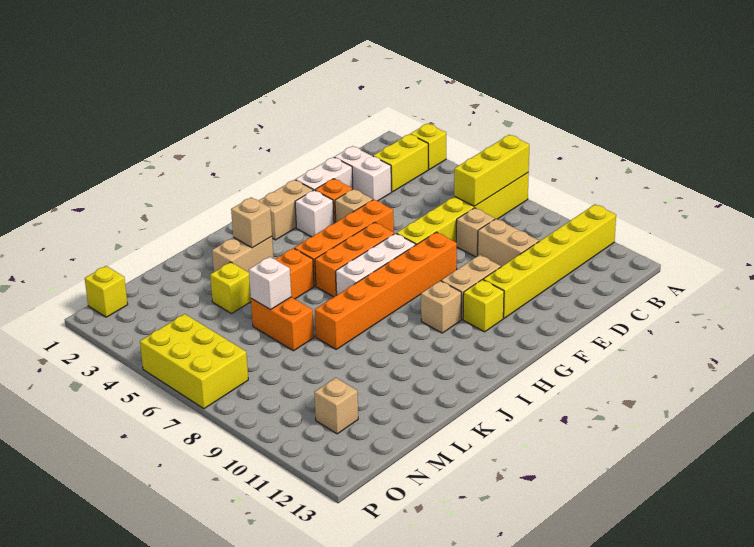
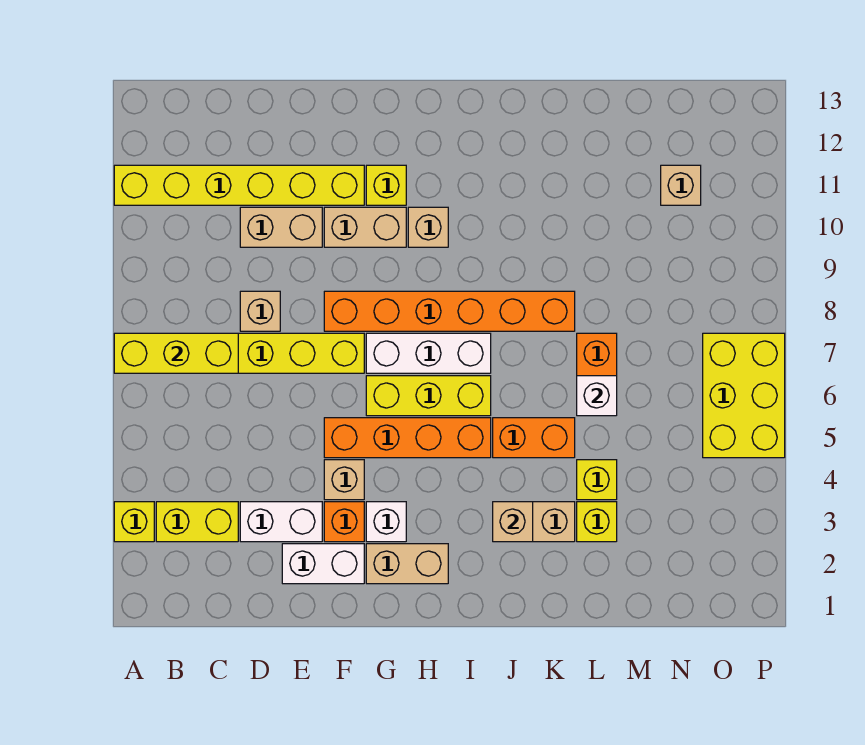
white 1x2 brick [334,146,392,201] -> white 1x2 brick turned to [240,502,322,542]
tan 1x2 brick [478,219,539,267] -> tan 1x2 brick turned to [240,207,322,247]
orange 1x3 brick [315,222,395,297] -> yellow 1x3 brick [366,376,491,416]
yellow 1x1 brick [85,266,128,317] -> yellow 1x1 brick moved to [577,502,617,542]

